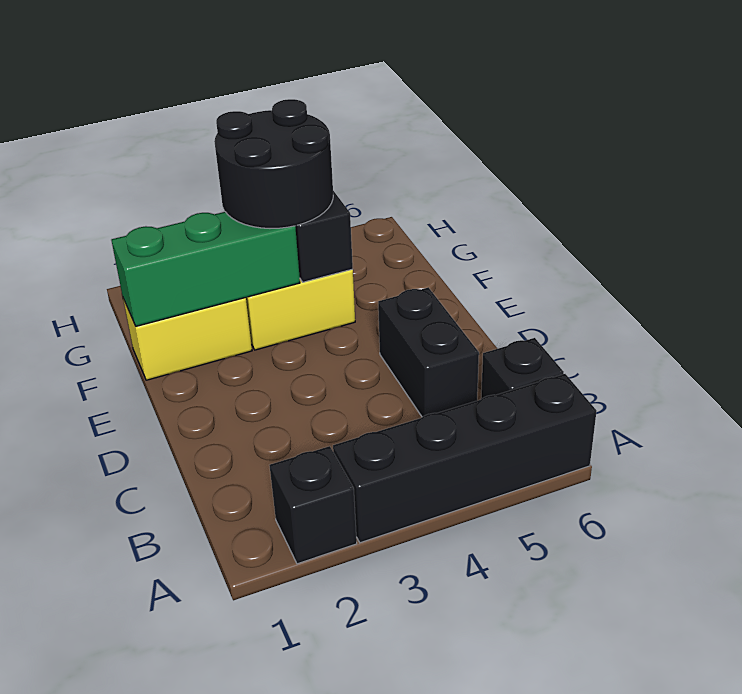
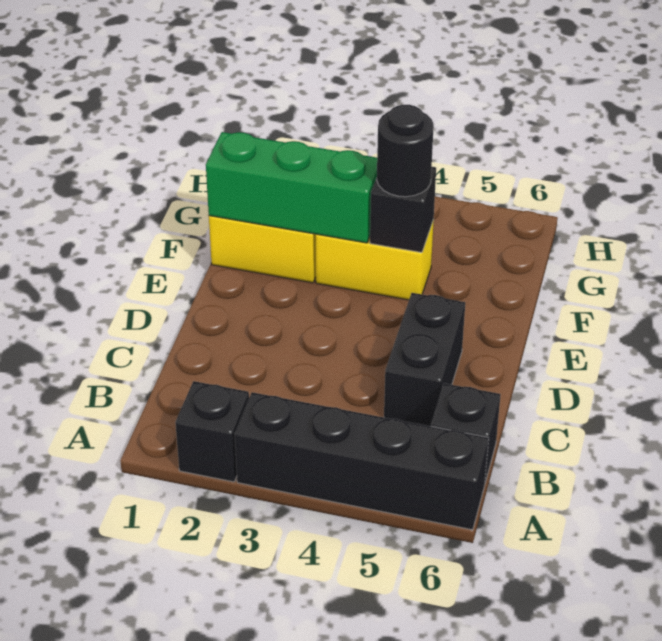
black 2x2 round brick [214,99,333,228] -> black 1x1 round brick [377,105,434,197]

